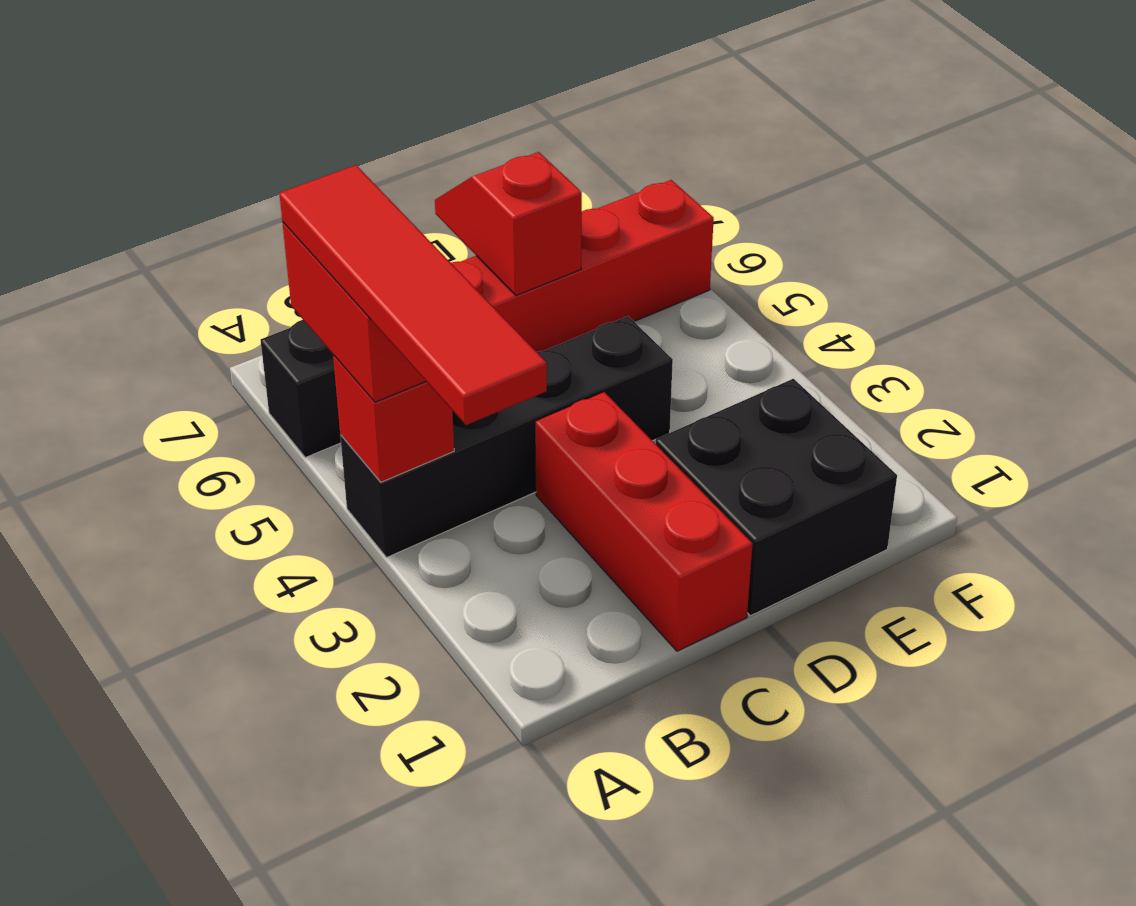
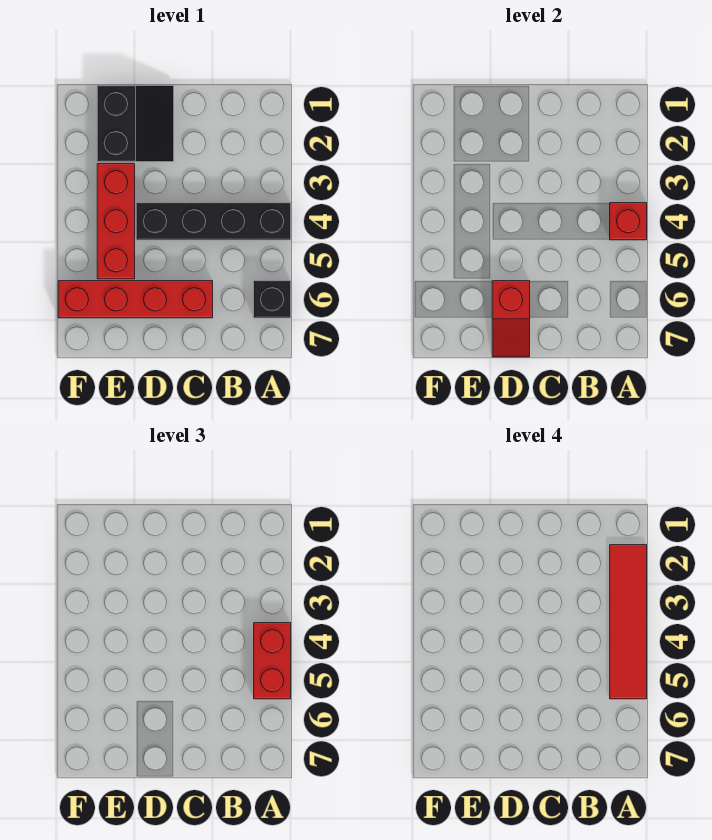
red 1x3 brick [535,392,753,651] -> red 1x3 brick moved to [97,164,135,279]
black 2x2 brick [656,379,897,616] -> black 2x2 slope [97,86,174,162]

